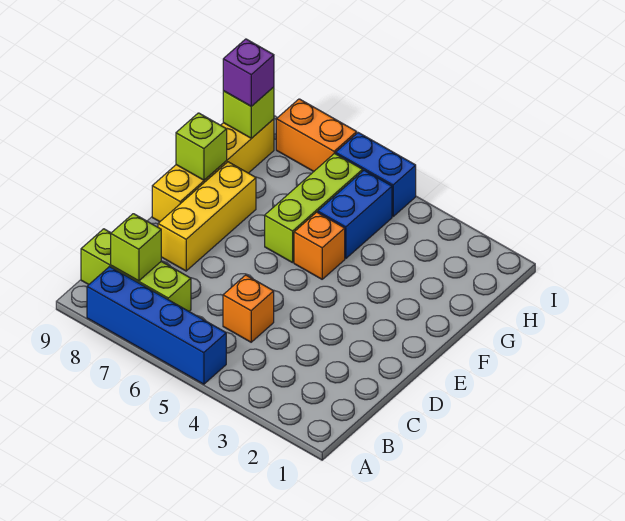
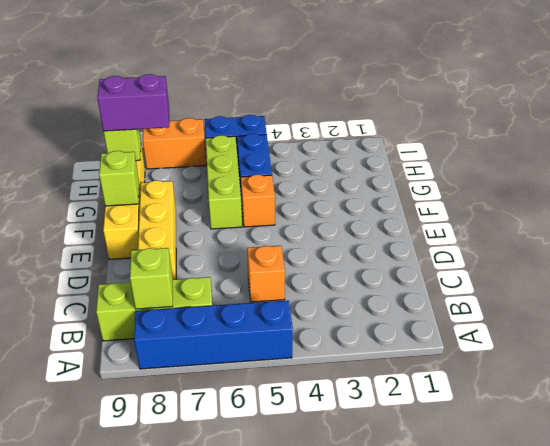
purple 1x1 brick [223,39,274,106] -> purple 1x2 brick [97,74,169,131]

